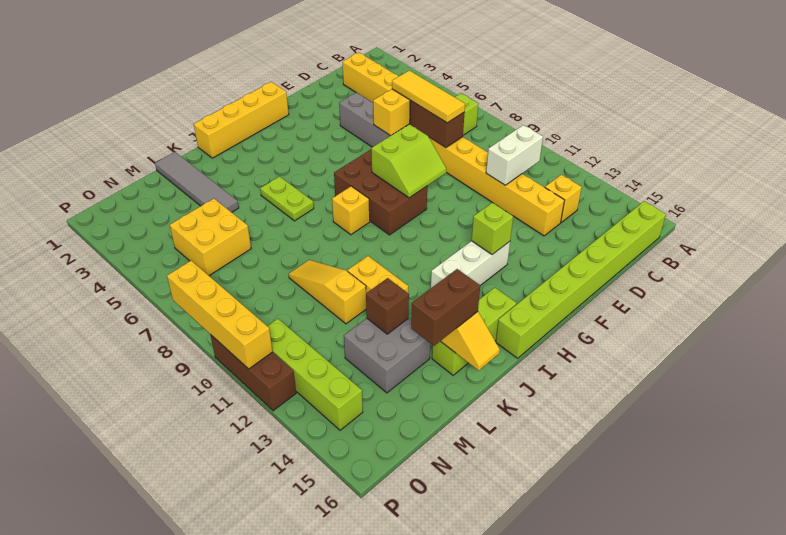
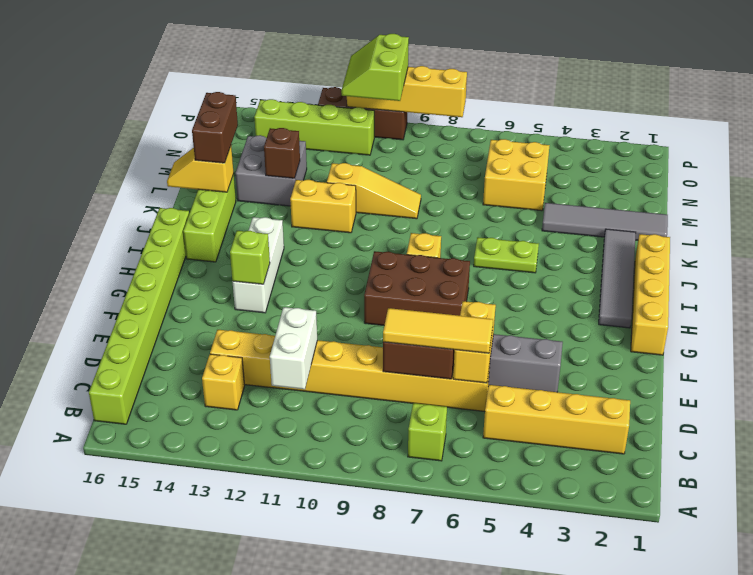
lime 2x2 slope [371,124,446,198] -> lime 2x2 slope moved to [341,34,409,101]
none -> grey 1x4 tile [599,229,636,328]

